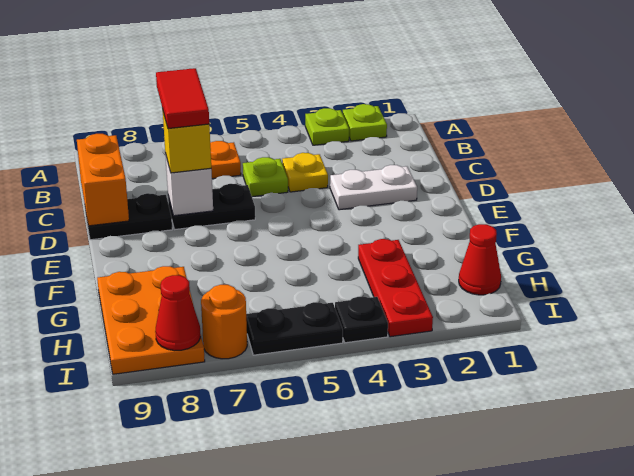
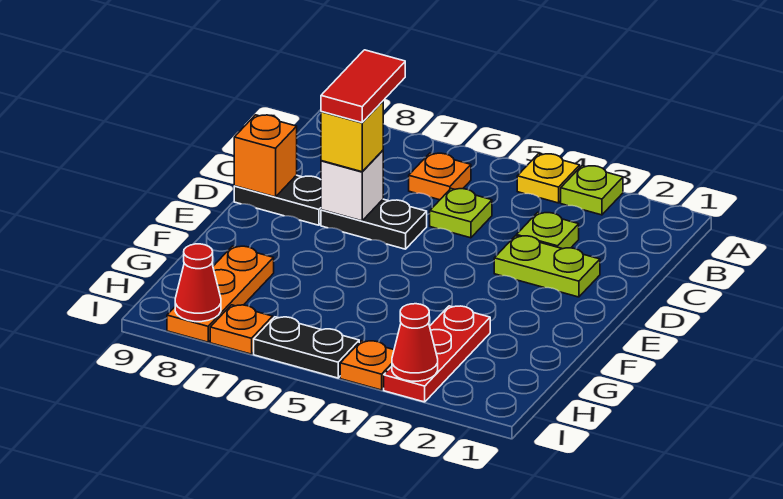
lime 1x1 plate [343,104,387,141] -> lime 1x1 plate moved to [516,212,579,249]
yellow 1x1 plate [282,153,328,192] -> yellow 1x1 plate moved to [517,154,580,203]
orange 1x2 brick [77,134,129,226] -> orange 1x1 brick [234,115,297,197]
white 1x2 plate [330,165,417,210] -> lime 1x2 plate [494,236,600,297]
orange 2x3 plate [97,266,205,374] -> orange 1x3 plate [167,246,274,342]
red 1x1 cone [459,224,501,295] -> red 1x1 cone moved to [392,304,438,381]
black 1x1 plate [335,297,388,343] -> orange 1x1 plate [340,341,394,390]
orange 1x1 round brick [201,285,247,359] -> orange 1x1 plate [210,305,273,354]

